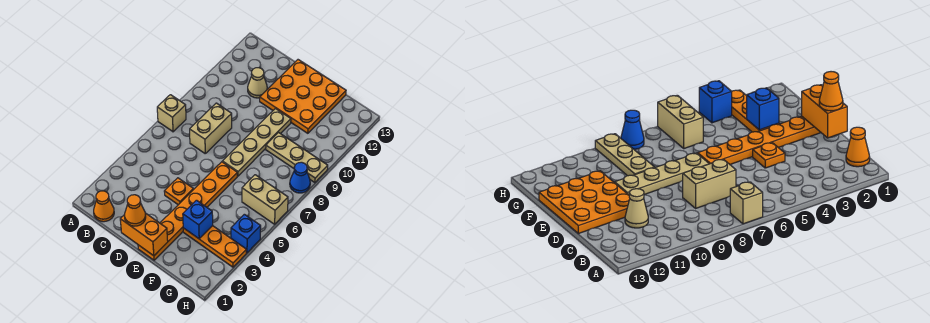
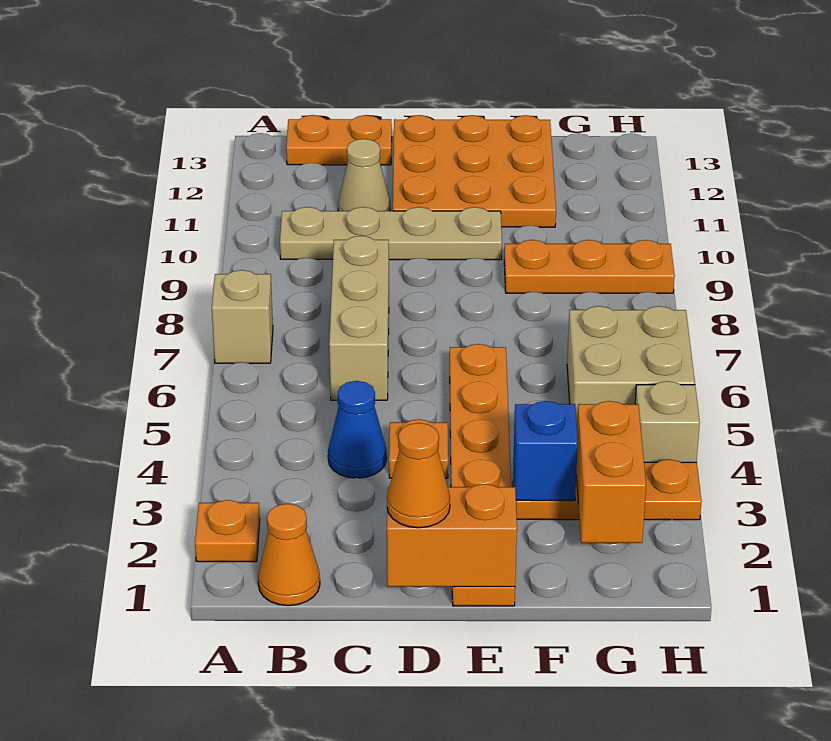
none -> orange 1x1 plate [195,500,260,562]
none -> orange 1x2 plate [286,115,392,165]
tan 1x2 brick [190,103,232,153] -> tan 1x3 brick [329,236,389,400]
tan 1x4 plate [222,109,291,176] -> tan 1x4 plate turned to [280,207,502,260]
tan 1x3 plate [266,133,328,183] -> orange 1x3 plate [504,240,675,293]
none -> orange 1x2 brick [576,401,646,543]
tan 1x2 brick [242,175,288,224] -> tan 2x2 brick [567,306,695,423]
blue 1x1 brick [231,214,261,253] -> tan 1x1 brick [635,381,700,462]
blue 1x1 cone [290,162,310,193] -> blue 1x1 cone moved to [328,381,387,478]

